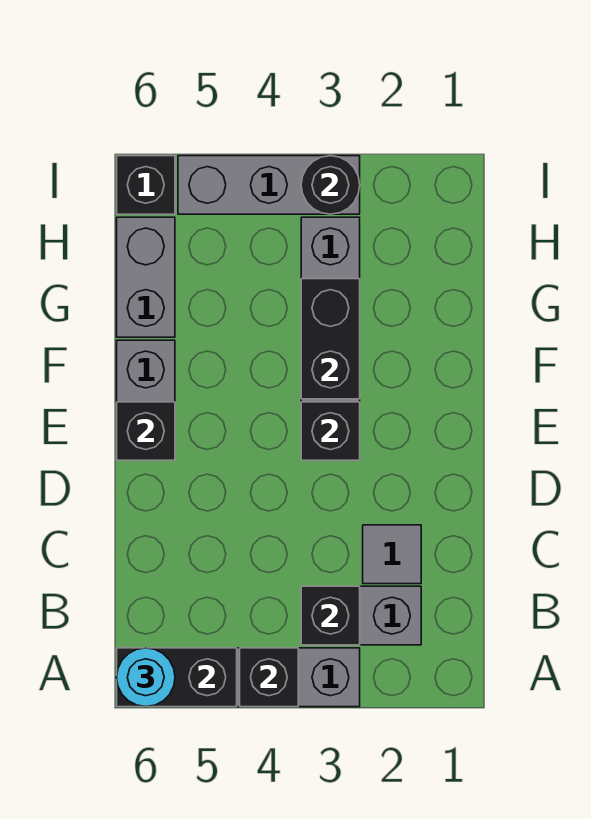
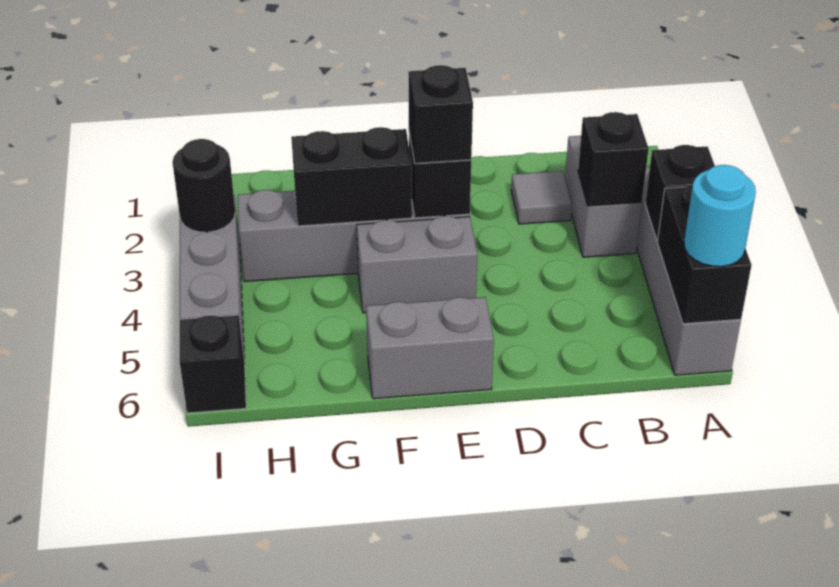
black 1x1 brick [117,402,175,460] -> black 1x1 brick moved to [408,65,473,163]
grey 1x2 brick [117,217,175,337] -> grey 1x2 brick moved to [357,216,477,313]

